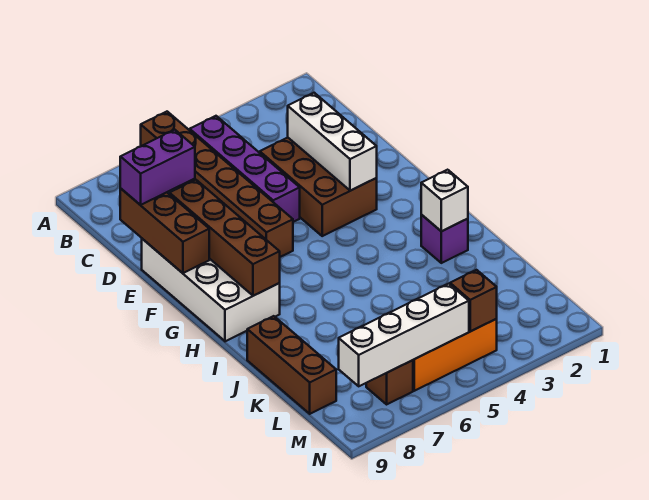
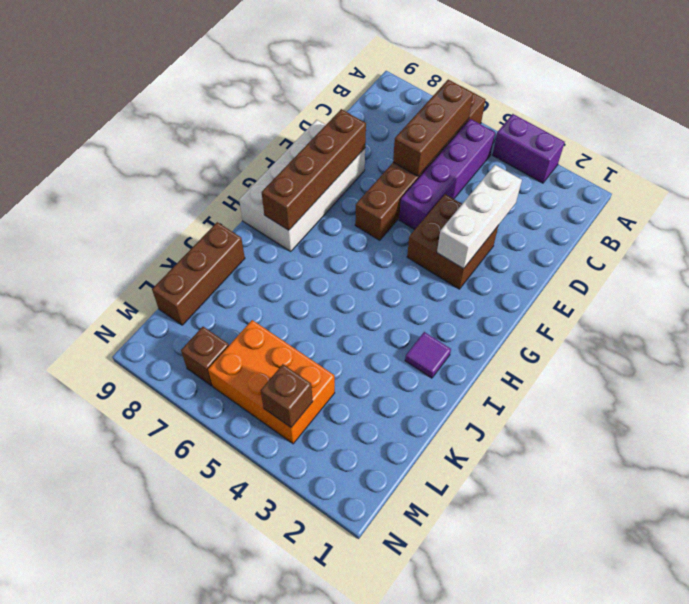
brown 2x3 brick [260,138,377,236] -> brown 2x2 brick [407,194,498,289]
purple 1x2 brick [120,130,195,205] -> purple 1x2 brick moved to [493,114,565,183]
brown 1x3 brick [120,189,209,273] -> brown 1x3 brick moved to [393,80,473,176]
purple 1x1 brick [421,215,468,263] -> purple 1x1 tile [405,332,451,378]
white 1x1 brick [421,170,468,231] -> none
white 1x4 brick [339,284,469,386] -> none

